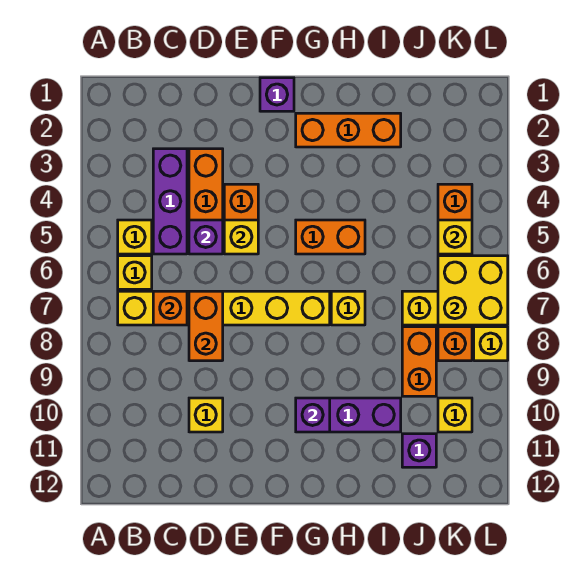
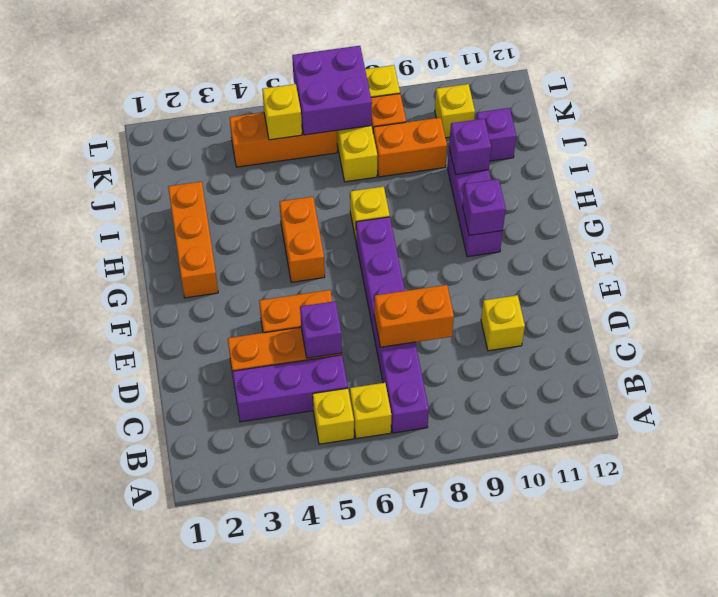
yellow 1x6 brick [118,291,330,325] -> purple 1x6 brick [356,217,429,433]
orange 1x1 brick [153,291,187,325] -> none
yellow 1x1 brick [224,220,258,254] -> none
purple 1x1 brick [260,78,294,111] -> purple 1x1 brick moved to [449,119,491,175]
yellow 2x2 brick [438,256,508,325] -> purple 2x2 brick [292,46,372,135]

